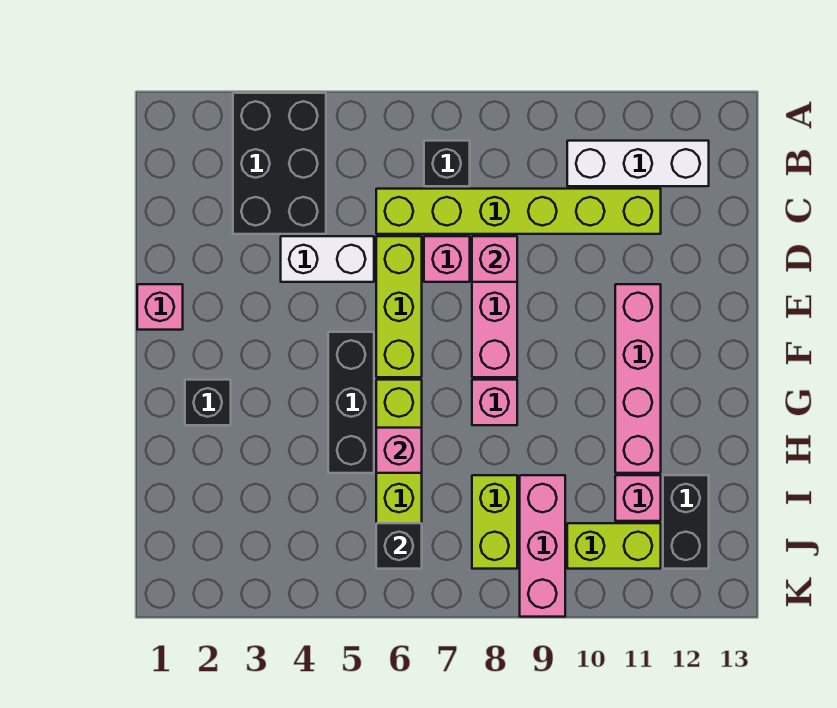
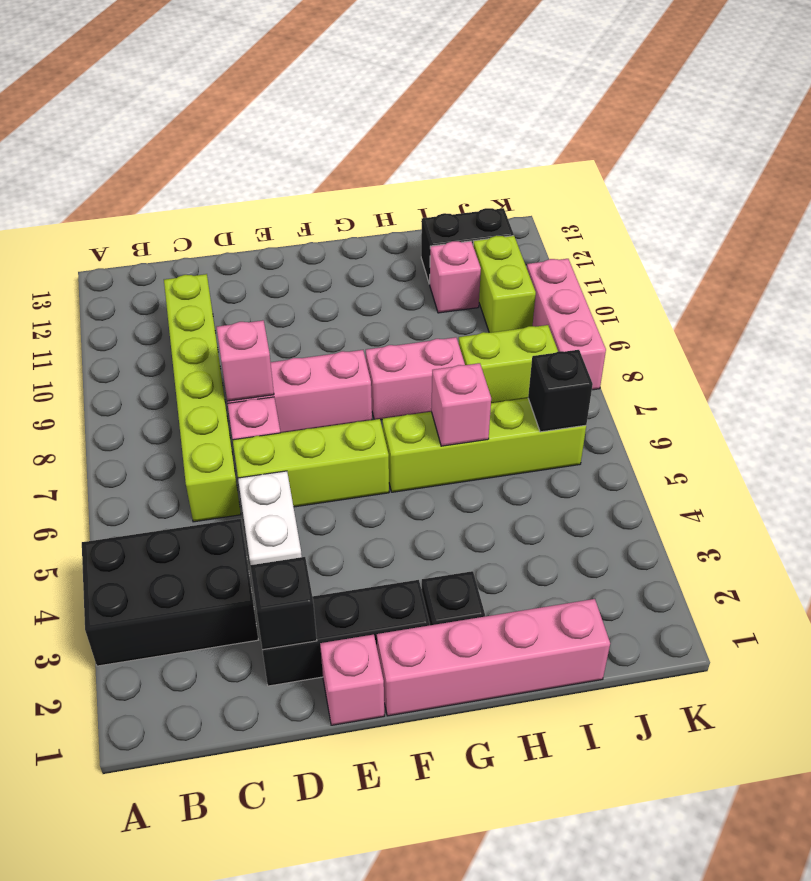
black 1x1 brick [424,141,470,186] -> black 1x1 brick moved to [250,557,317,650]
white 1x3 brick [567,141,709,186] -> none
pink 1x4 brick [615,284,661,473] -> pink 1x4 brick moved to [377,599,610,716]
black 1x3 brick [328,332,374,473] -> black 1x3 brick moved to [262,580,430,686]
pink 1x1 brick [472,380,517,425] -> pink 1x2 brick [366,337,465,420]
pink 1x3 brick [520,475,565,617] -> pink 1x3 brick turned to [527,259,606,390]

